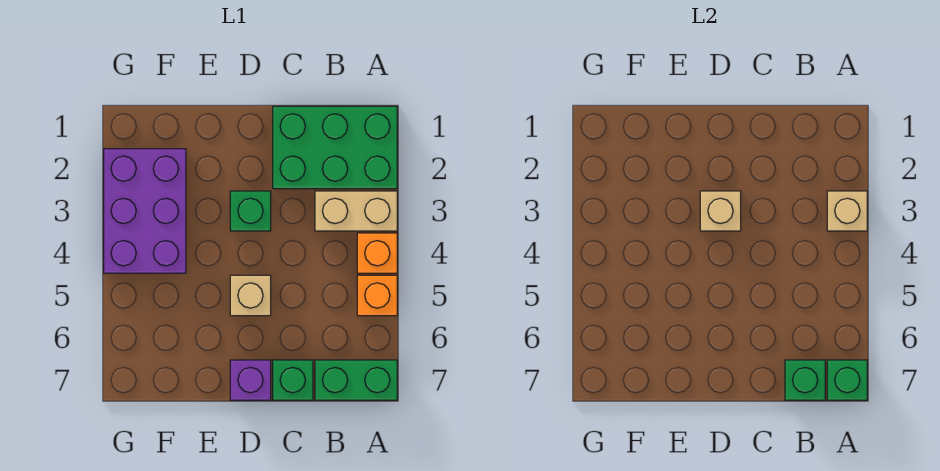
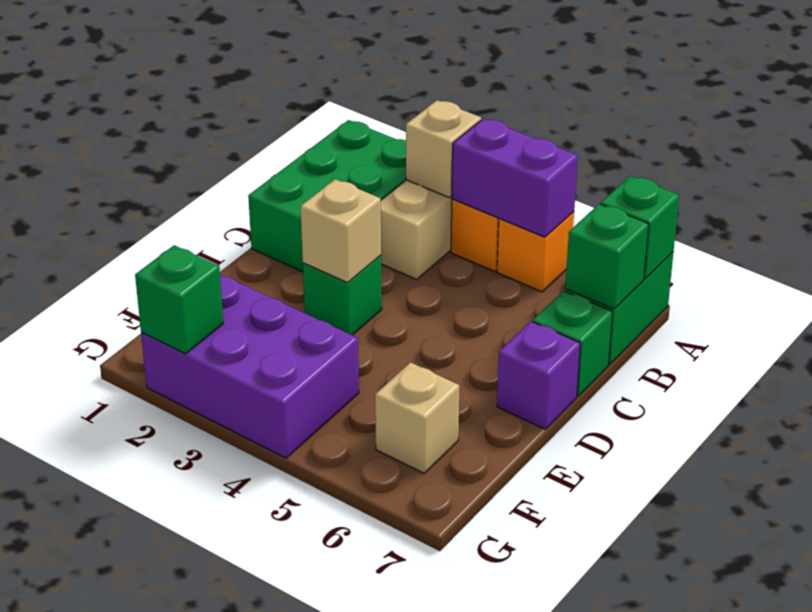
none -> purple 1x2 brick [452,118,578,237]
tan 1x1 brick [230,275,271,316] -> tan 1x1 brick moved to [375,362,459,473]
none -> green 1x1 brick [135,245,223,354]

